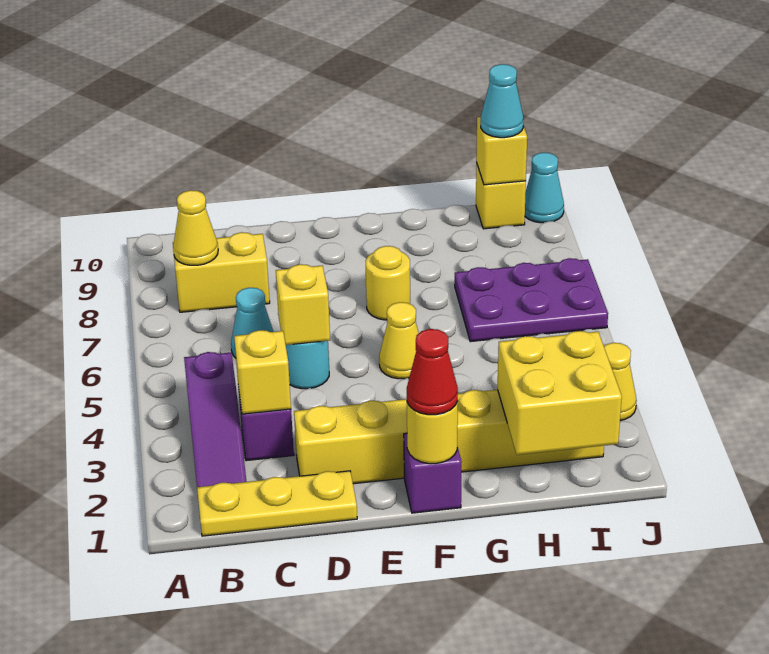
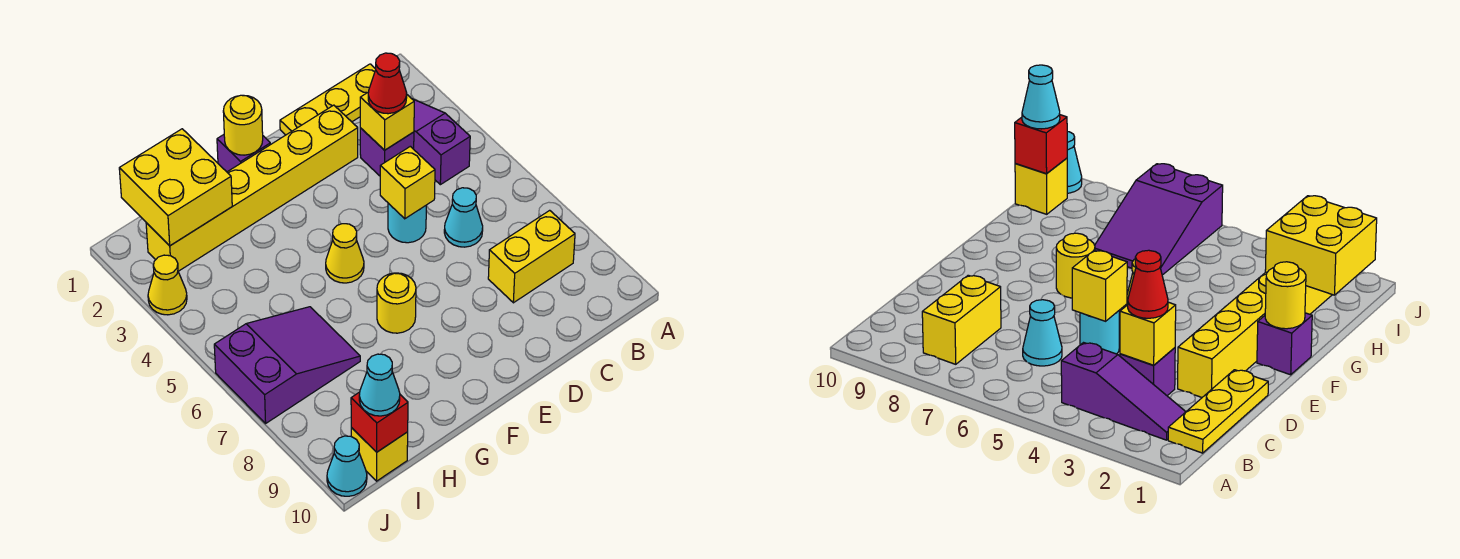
yellow 1x1 cone [173,190,218,265] -> none
red 1x1 cone [407,329,458,415] -> red 1x1 cone moved to [368,53,407,114]
purple 2x3 plate [455,258,608,342] -> purple 2x3 slope [214,307,360,423]
yellow 1x1 brick [476,117,527,185] -> red 1x1 brick [351,392,408,452]

